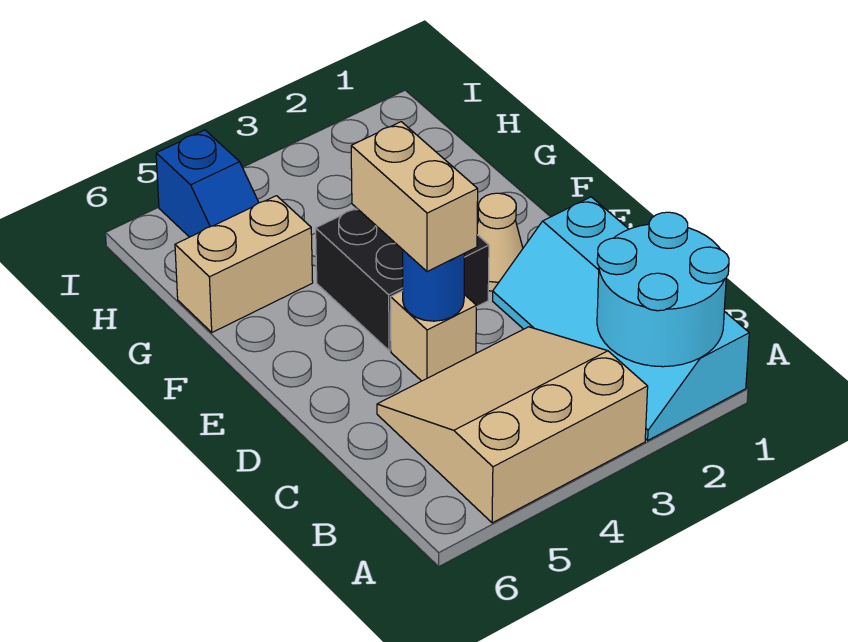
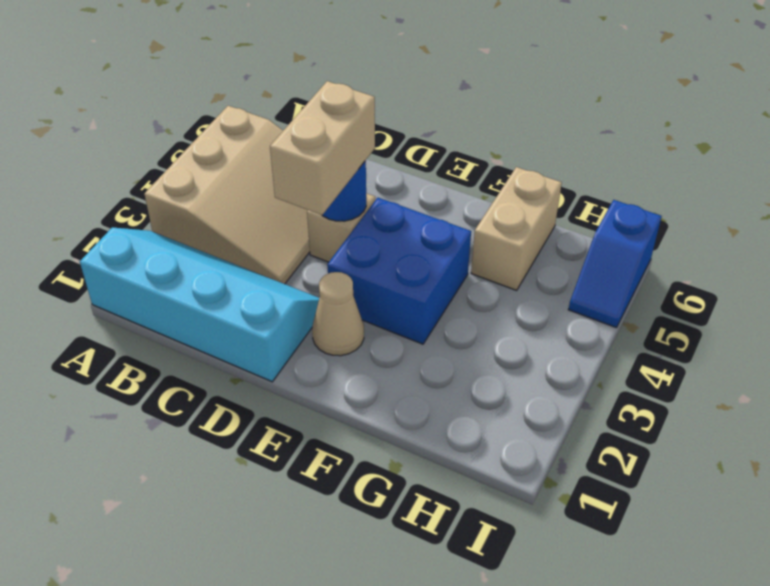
cyan 2x2 round brick [597,212,729,367] -> none
tan 1x2 brick [351,122,478,272] -> tan 1x2 brick turned to [270,81,375,215]
black 2x2 brick [316,208,489,351] -> blue 2x2 brick [327,198,471,344]
blue 1x2 slope [156,130,259,237] -> blue 1x2 slope turned to [568,200,662,328]

